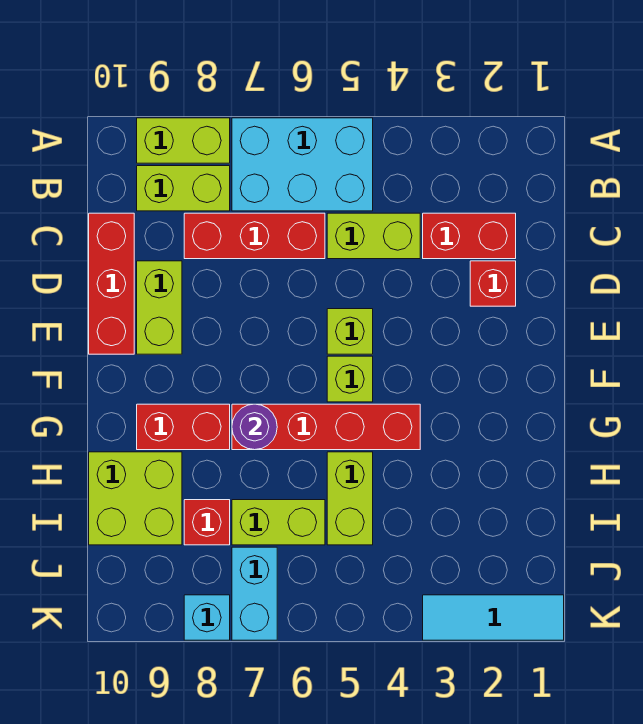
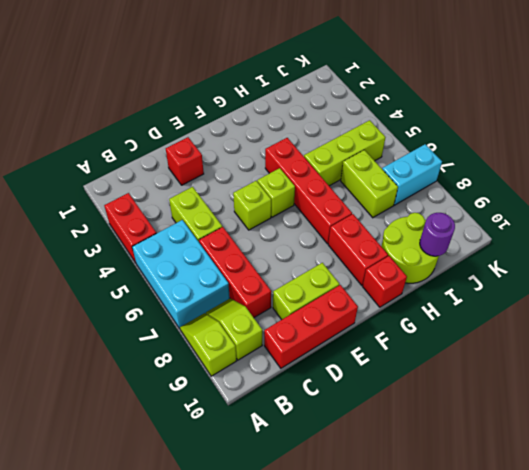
lime 1x2 brick [137,118,230,163] -> lime 1x2 slope [180,313,236,376]
lime 1x2 brick [137,166,230,211] -> lime 1x2 slope [206,298,262,360]
red 1x2 brick [423,213,516,259] -> red 1x2 brick moved to [104,193,156,263]
purple 1x1 round brick [232,404,277,450] -> purple 1x1 round brick moved to [420,213,455,256]
lime 1x2 brick [327,452,373,545] -> lime 1x3 brick [304,120,386,186]
lime 2x2 brick [89,452,182,545] -> lime 2x2 round brick [381,213,439,283]
red 1x1 brick [184,500,230,545] -> red 1x1 brick moved to [363,256,407,307]
cyan 1x3 tile [423,595,564,640] -> none
cyan 1x1 brick [184,595,230,640] -> none

